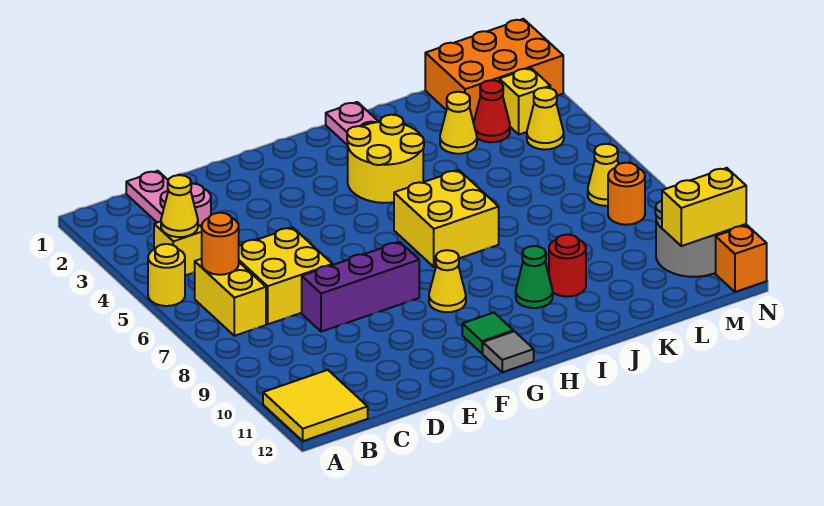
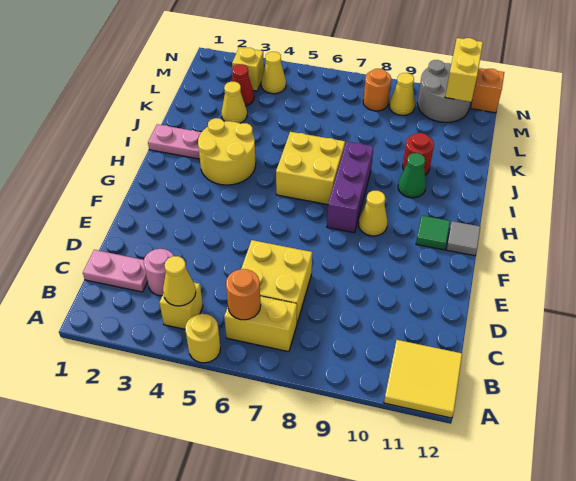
purple 1x3 brick [302,242,419,332] -> purple 1x3 brick moved to [327,142,374,233]
orange 2x3 brick [425,19,563,123] -> none
yellow 1x1 cone [588,144,619,206] -> yellow 1x1 cone moved to [389,73,415,115]

